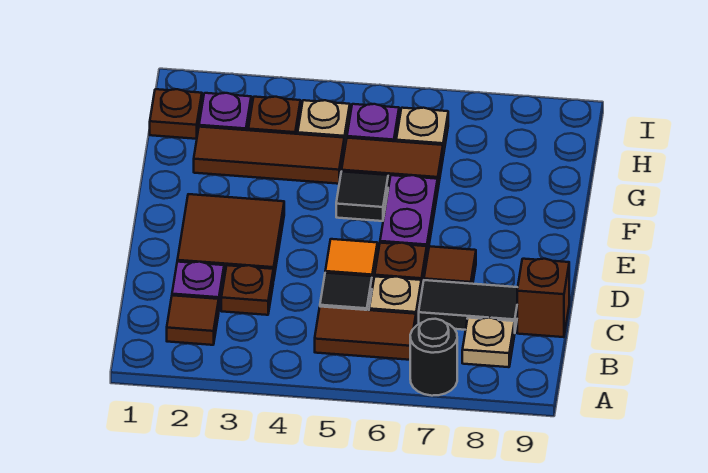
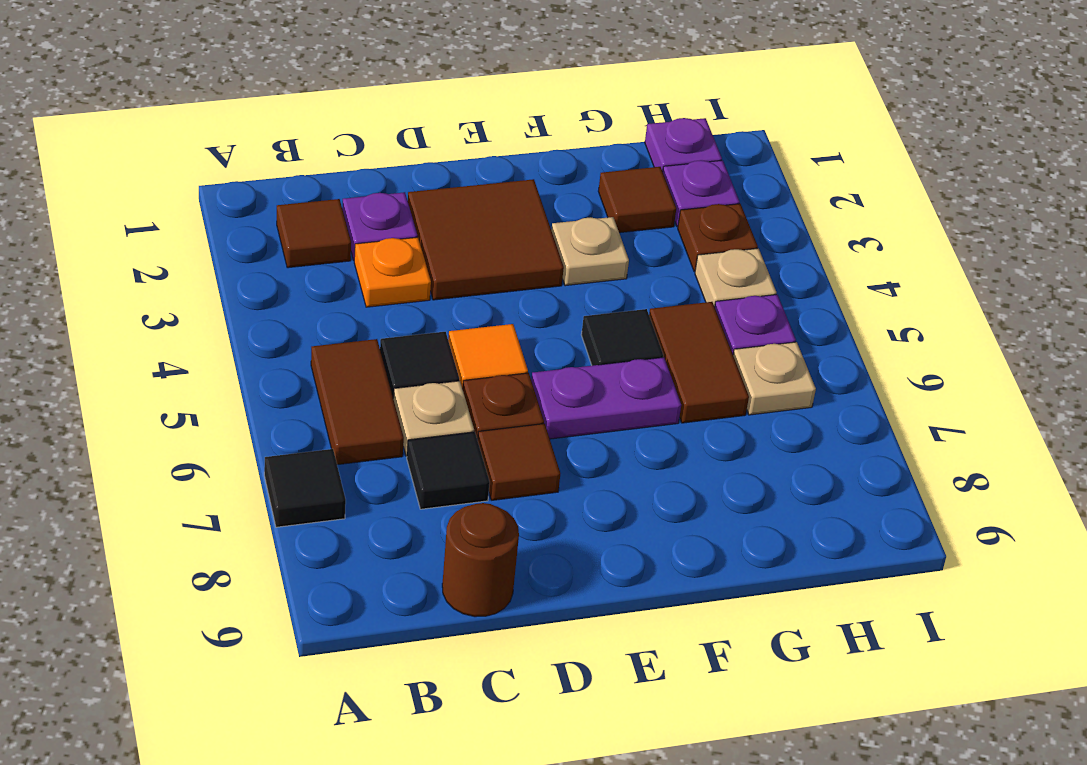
black 1x1 round brick [410,319,457,396] -> black 1x1 tile [264,449,346,527]
tan 1x1 plate [462,318,515,367] -> tan 1x1 plate moved to [551,217,629,286]
brown 1x1 plate [221,265,273,315] -> orange 1x1 plate [354,237,431,307]
black 1x2 tile [419,280,518,330] -> black 1x1 tile [407,432,490,509]
brown 1x1 brick [517,259,569,337] -> brown 1x1 round brick [442,503,519,617]
brown 1x3 tile [194,127,344,184] -> brown 1x1 tile [598,167,676,233]
brown 1x1 plate [150,89,202,139] -> purple 1x1 plate [645,118,722,171]

